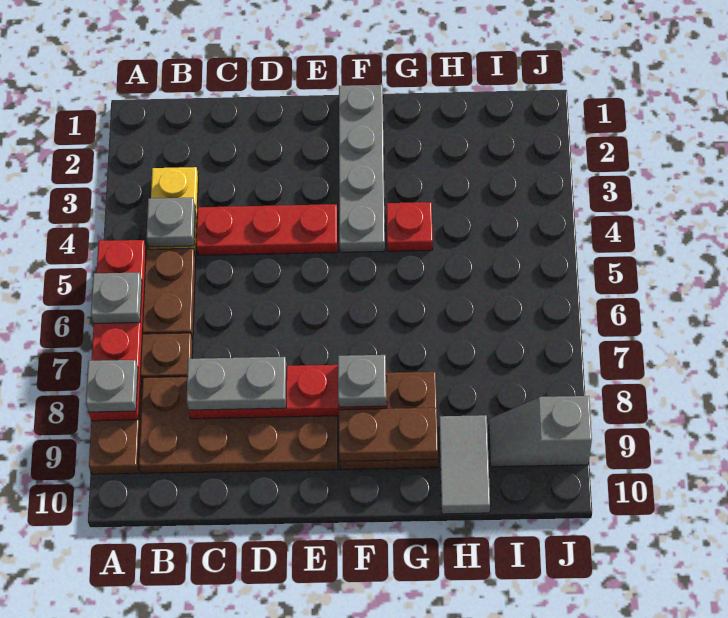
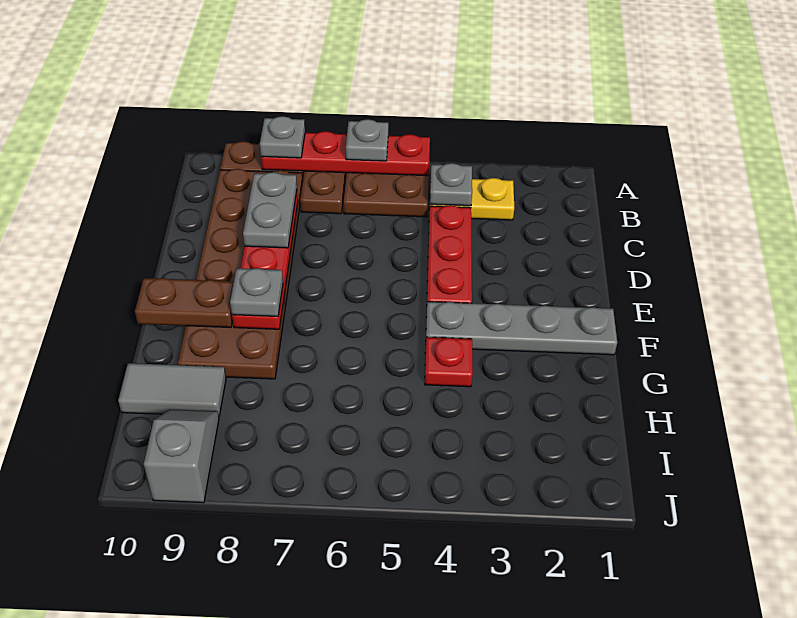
brown 1x2 plate [339,408,438,461] -> brown 1x2 plate turned to [135,278,234,328]

